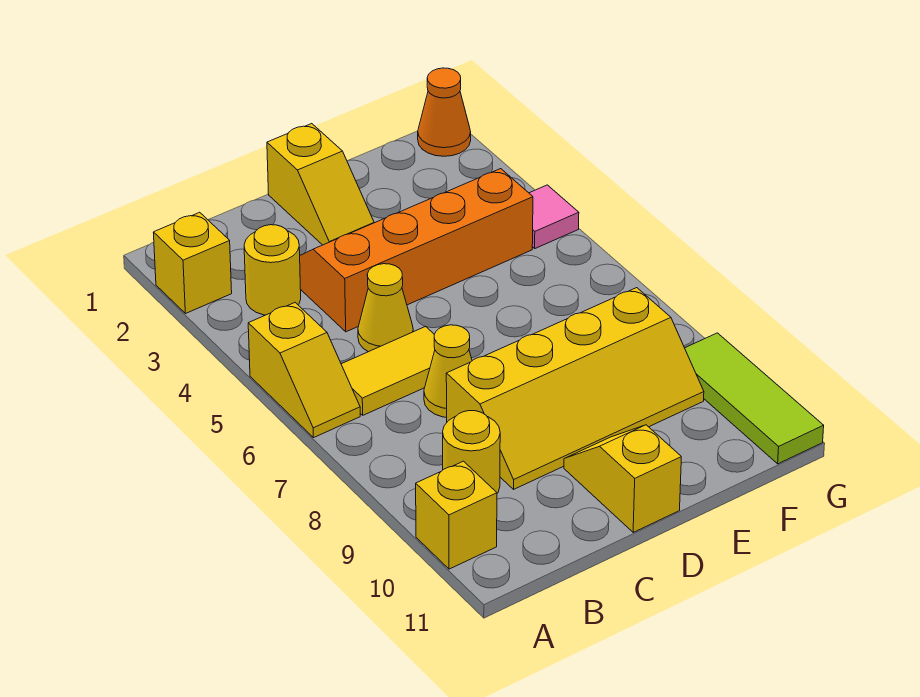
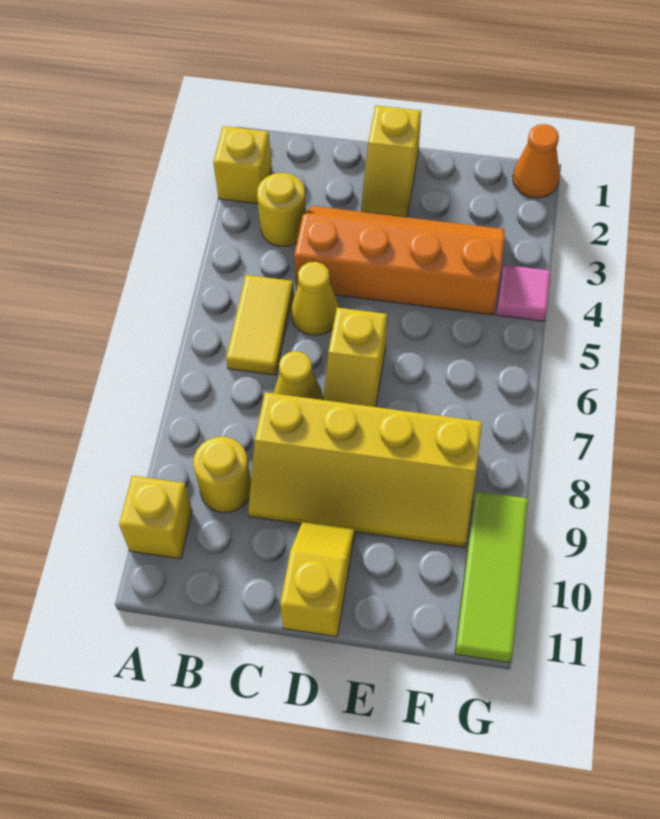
yellow 1x2 slope [248,303,360,438] -> yellow 1x2 slope moved to [323,308,387,407]
yellow 1x2 tile [341,326,435,415] -> yellow 1x2 tile turned to [226,275,294,375]

